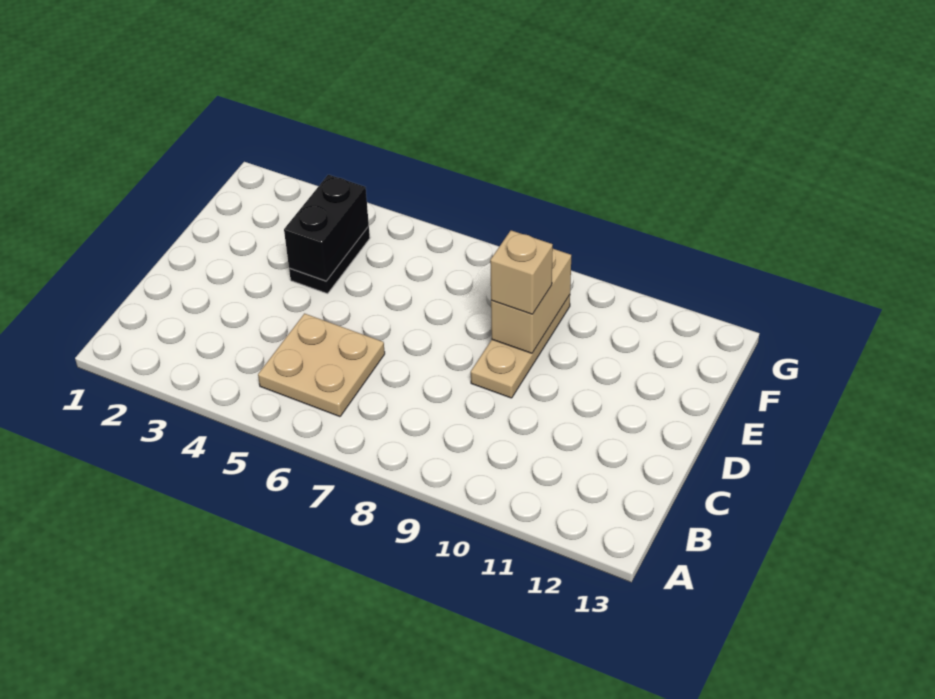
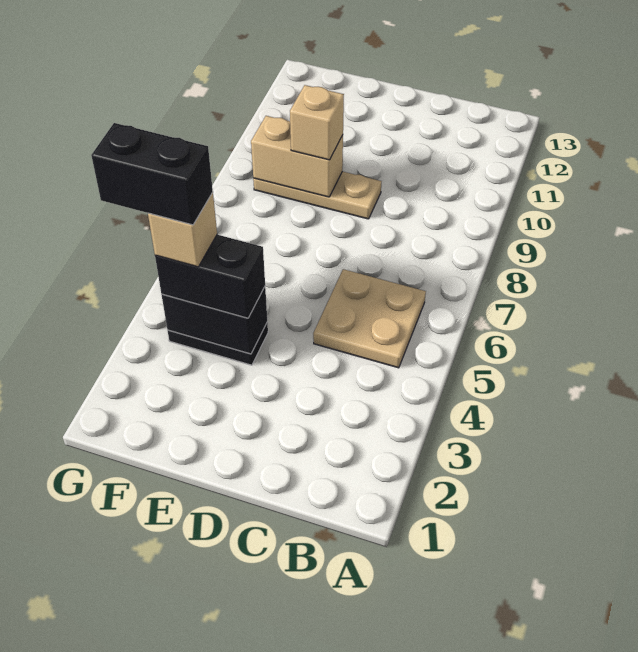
none -> black 1x2 brick [155,235,265,318]
none -> tan 1x1 brick [148,193,217,267]
none -> black 1x2 brick [91,123,213,225]

